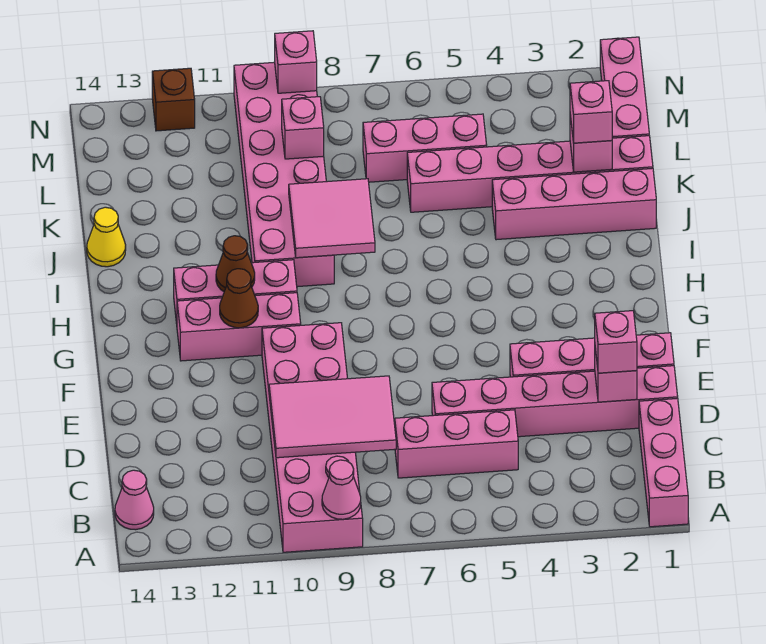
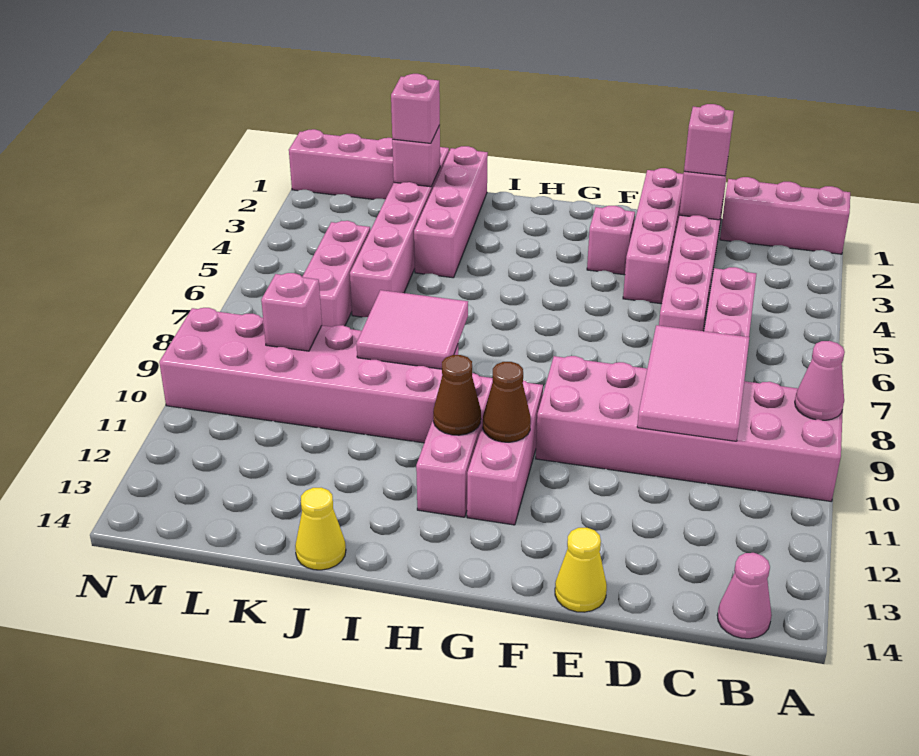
none -> yellow 1x1 cone [555,528,607,612]
pink 1x1 brick [275,31,317,93] -> pink 1x1 brick moved to [587,206,635,275]
brown 1x1 brick [152,68,195,131] -> none

